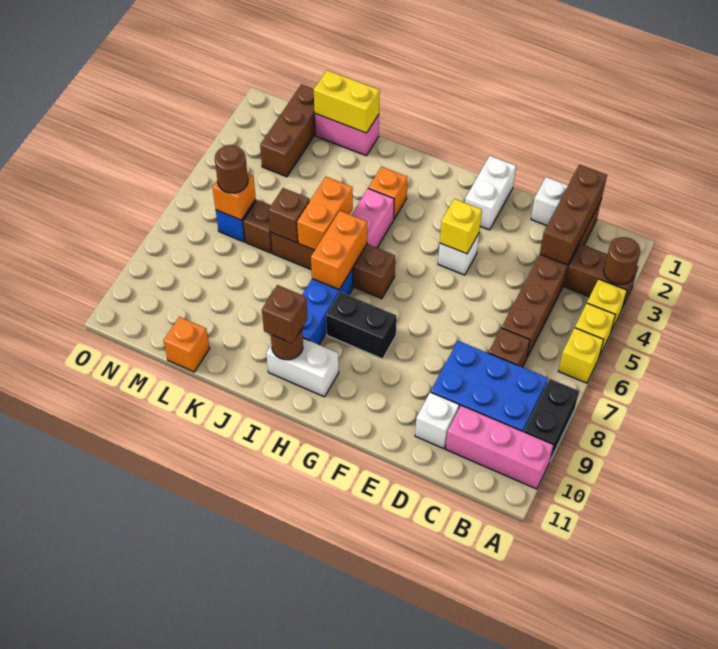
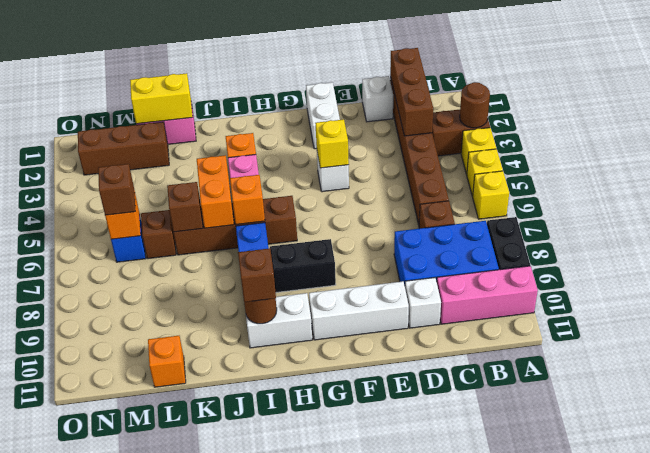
none -> white 1x3 brick [309,281,409,340]
orange 1x2 brick [311,211,367,290] -> orange 1x1 brick [230,175,265,225]
brown 1x3 brick [260,84,315,177] -> brown 1x3 brick turned to [78,122,169,175]
brown 1x1 round brick [215,146,248,193] -> brown 1x1 brick [98,164,135,215]

